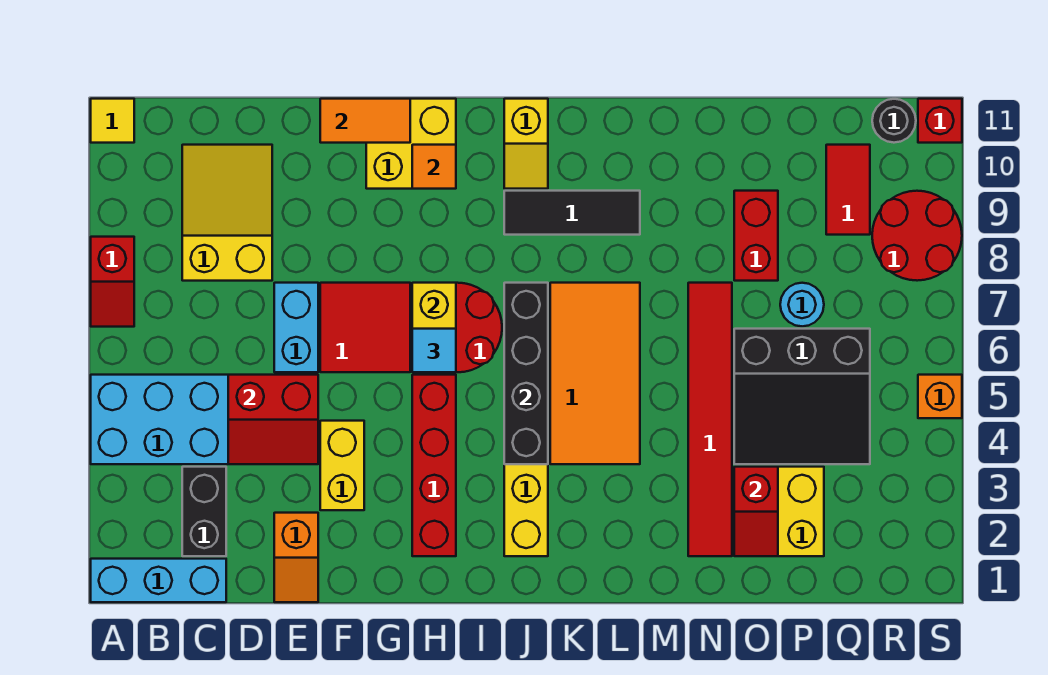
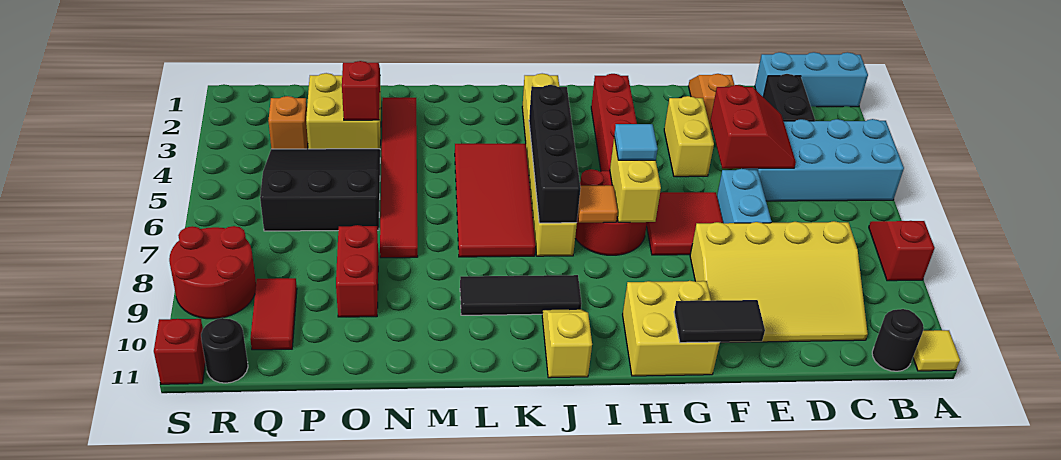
none -> black 1x1 round brick [872,309,924,371]
yellow 2x3 slope [182,145,272,281] -> yellow 3x4 slope [690,221,868,343]
red 2x2 slope [228,375,318,464] -> red 2x2 slope turned to [710,85,796,169]
orange 1x2 tile [320,99,410,143] -> black 1x2 tile [674,300,765,343]
orange 1x1 tile [412,145,456,189] -> orange 1x1 tile moved to [578,185,618,223]
orange 2x4 tile [550,283,640,464] -> red 2x4 tile [455,144,535,257]
cyan 1x1 round brick [780,283,824,326] -> none
orange 1x1 brick [918,375,962,418] -> orange 1x1 brick moved to [268,96,308,149]

